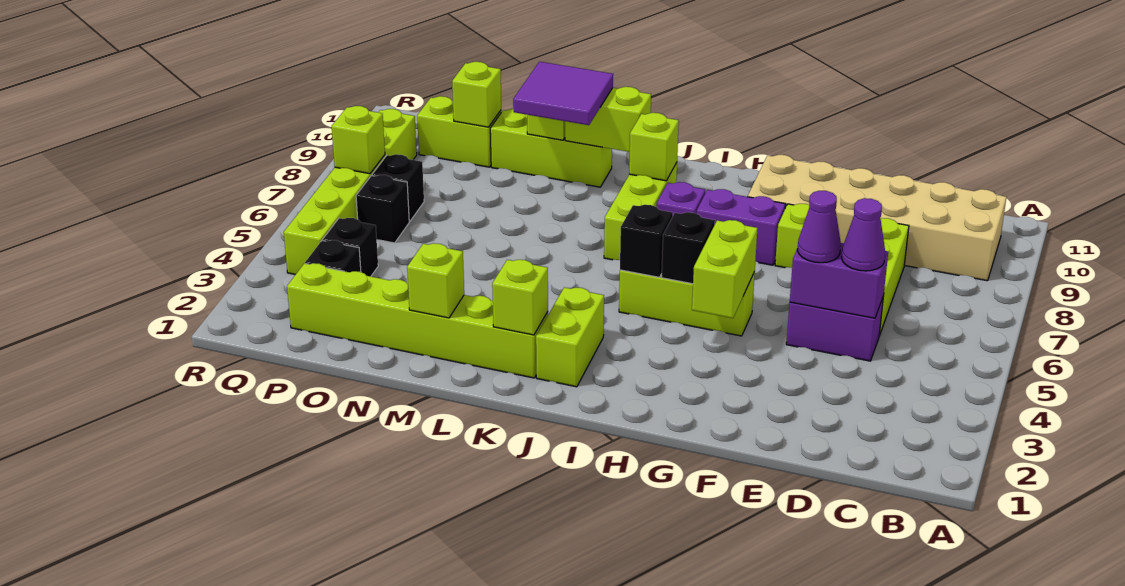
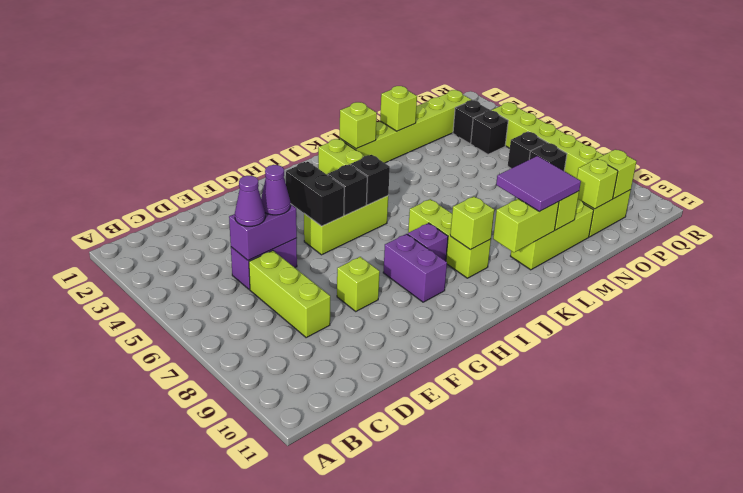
tan 2x6 brick [748,155,1006,281] -> none
lime 1x2 brick [692,220,758,318] -> black 1x2 brick [286,162,344,226]
purple 1x2 brick [697,189,786,265] -> purple 1x2 brick turned to [383,234,447,302]
lime 1x1 brick [332,106,385,174] -> lime 1x1 brick moved to [598,149,637,199]

